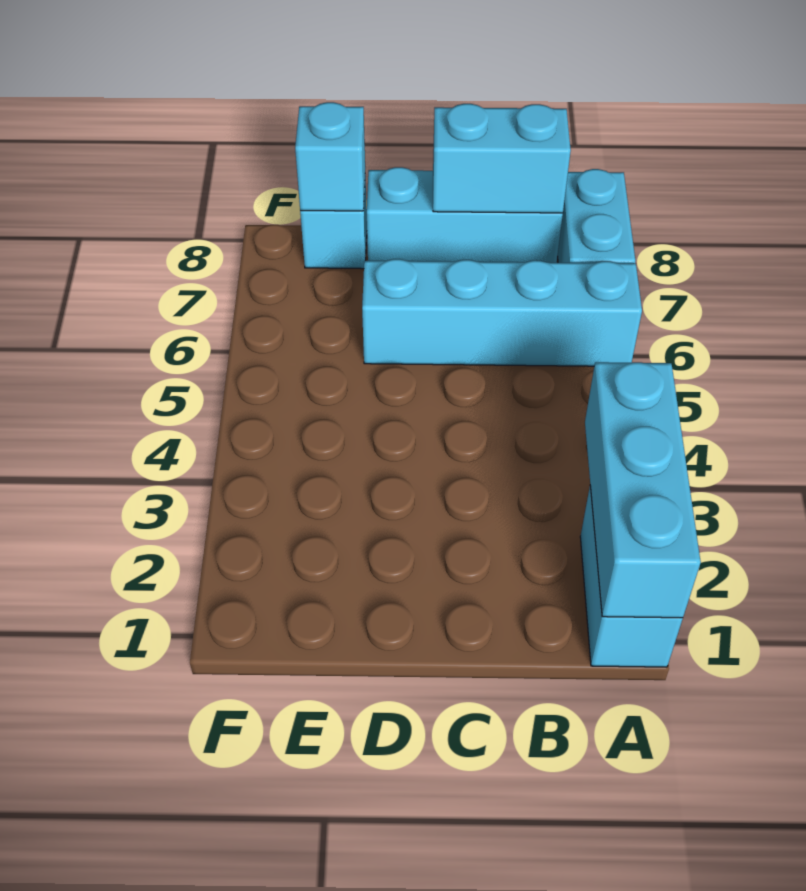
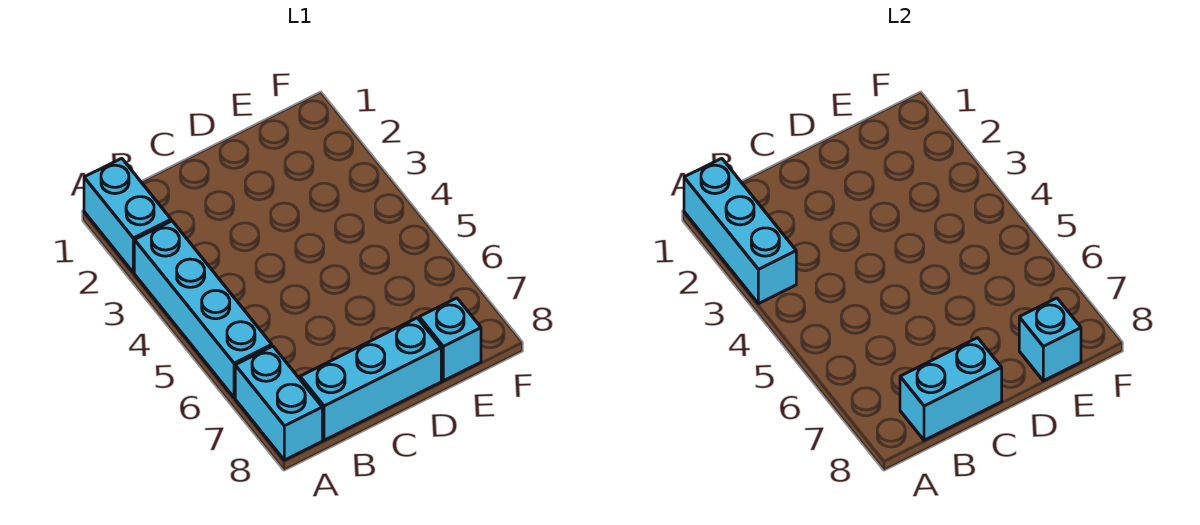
cyan 1x4 brick [362,259,642,366] -> cyan 1x4 brick turned to [134,221,272,397]

